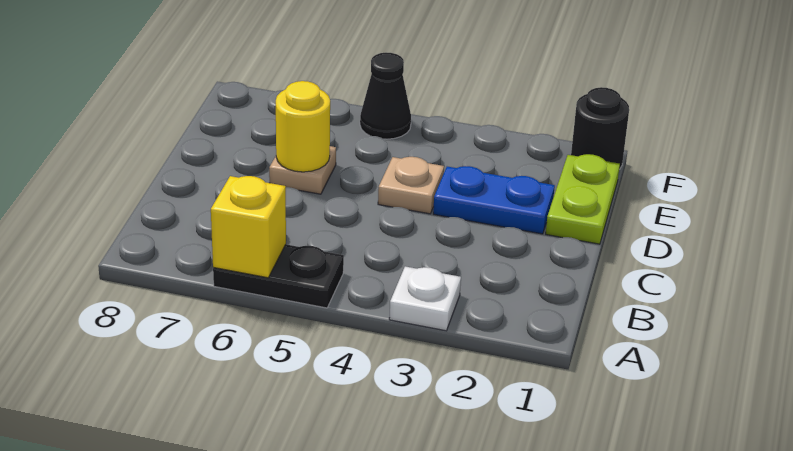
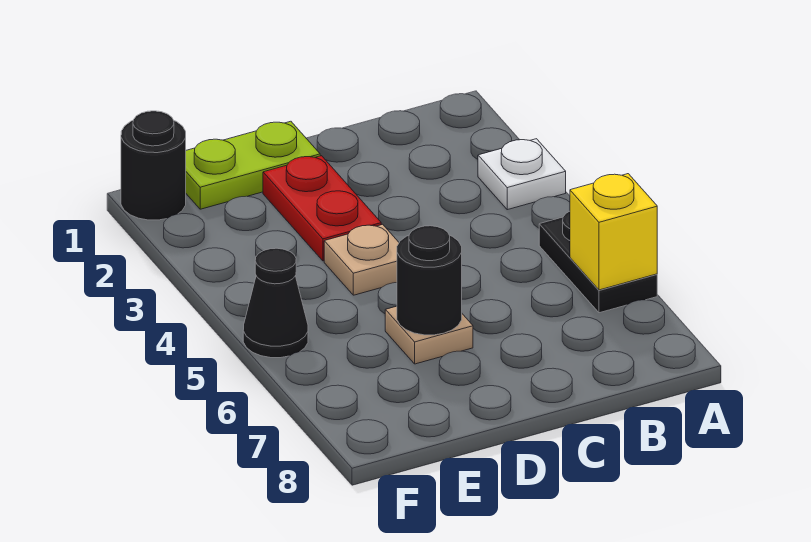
blue 1x2 plate [433,166,555,234] -> red 1x2 plate [263,156,381,261]
yellow 1x1 round brick [276,81,330,172] -> black 1x1 round brick [397,226,462,335]

